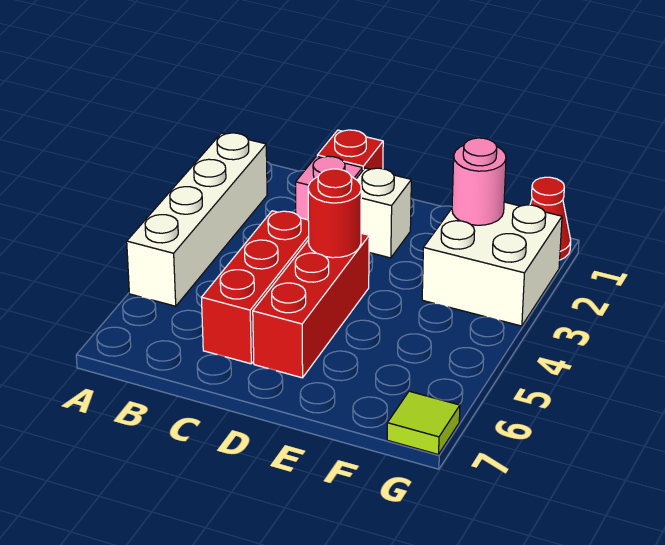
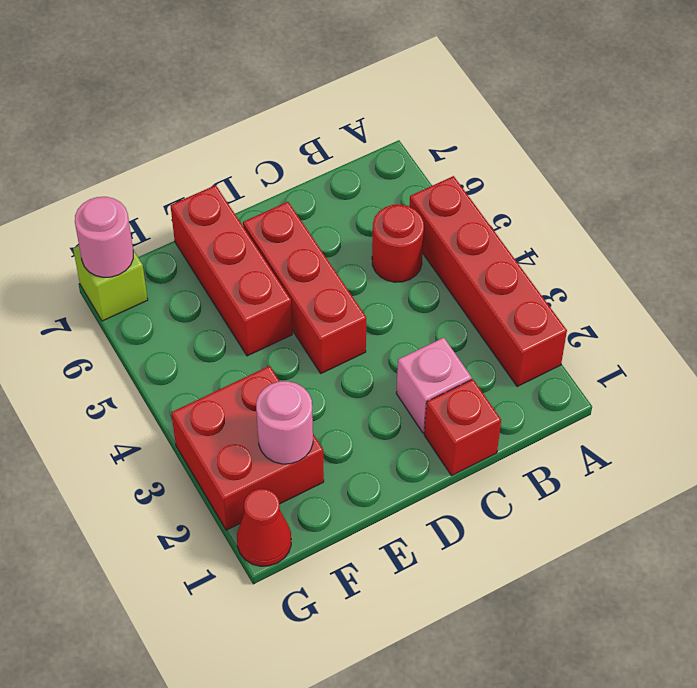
white 1x4 brick [127,133,267,306] -> red 1x4 brick [409,176,567,386]
red 1x3 brick [201,211,309,364] -> red 1x3 brick moved to [170,185,292,356]
white 1x1 brick [356,168,411,258] -> none
red 1x1 round brick [308,169,361,258] -> red 1x1 round brick moved to [372,205,424,282]
white 2x2 brick [422,202,562,326] -> red 2x2 brick [171,366,324,530]
lime 1x1 tile [387,391,460,455] -> lime 1x1 brick [73,246,148,321]
none -> pink 1x1 round brick [75,197,133,277]

